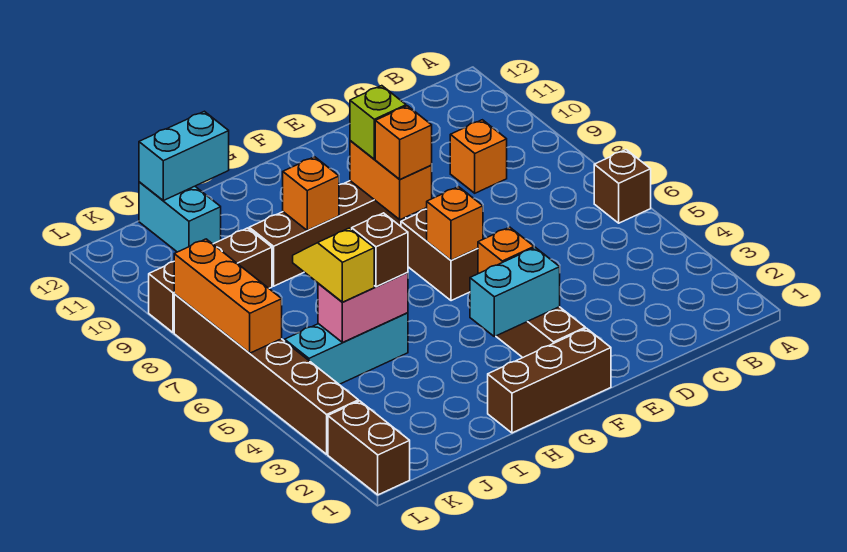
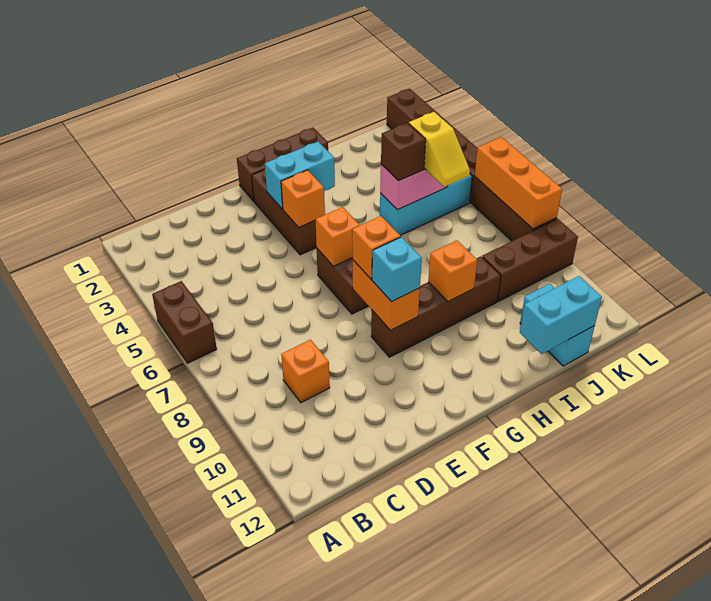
brown 1x1 brick [594,150,651,223] -> brown 1x2 brick [152,281,217,363]
lime 1x1 brick [350,86,406,159] -> cyan 1x1 brick [372,237,422,302]

